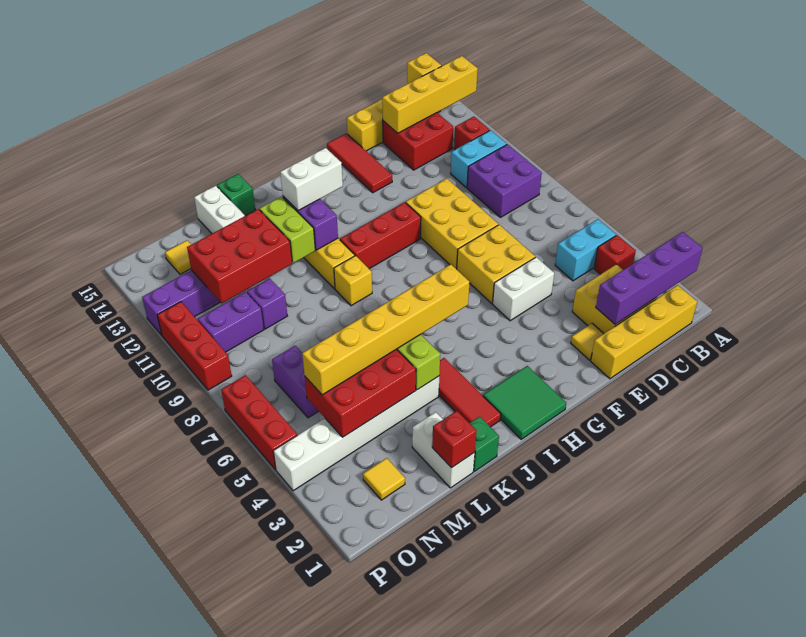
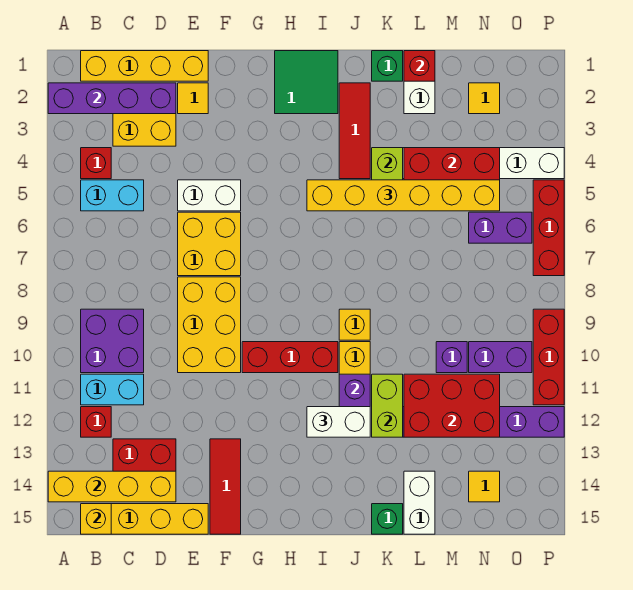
purple 1x2 brick [272,346,319,418] -> purple 1x2 brick turned to [469,212,532,243]

